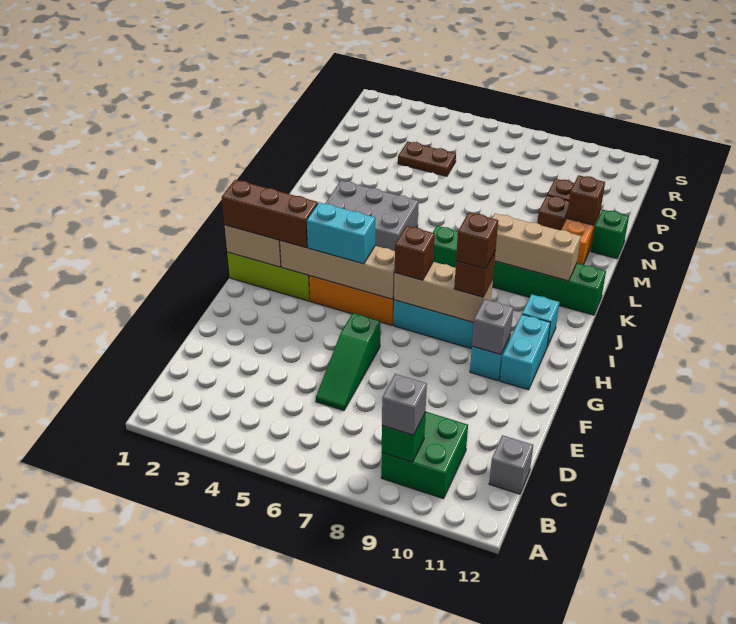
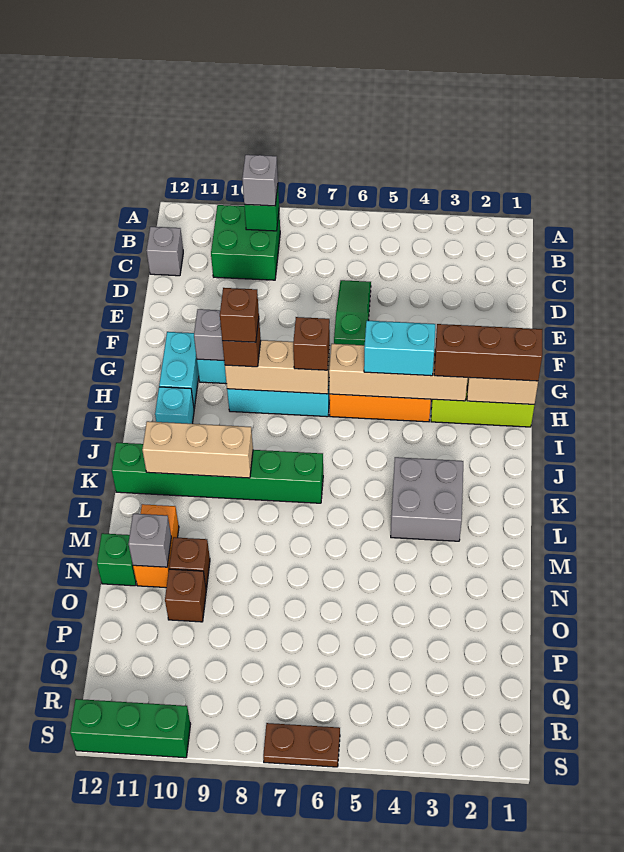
grey 2x3 brick [325,180,418,251] -> grey 2x2 brick [391,457,463,541]
brown 1x1 brick [567,175,605,225] -> grey 1x1 brick [128,514,171,567]
brown 1x2 plate [398,141,456,176] -> brown 1x2 plate moved to [263,723,340,767]
none -> green 1x3 brick [70,699,191,758]

